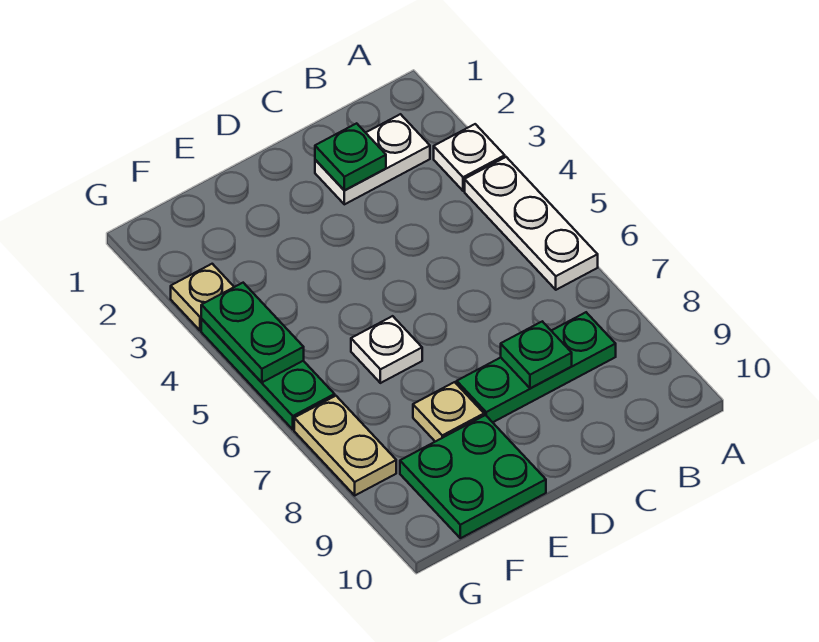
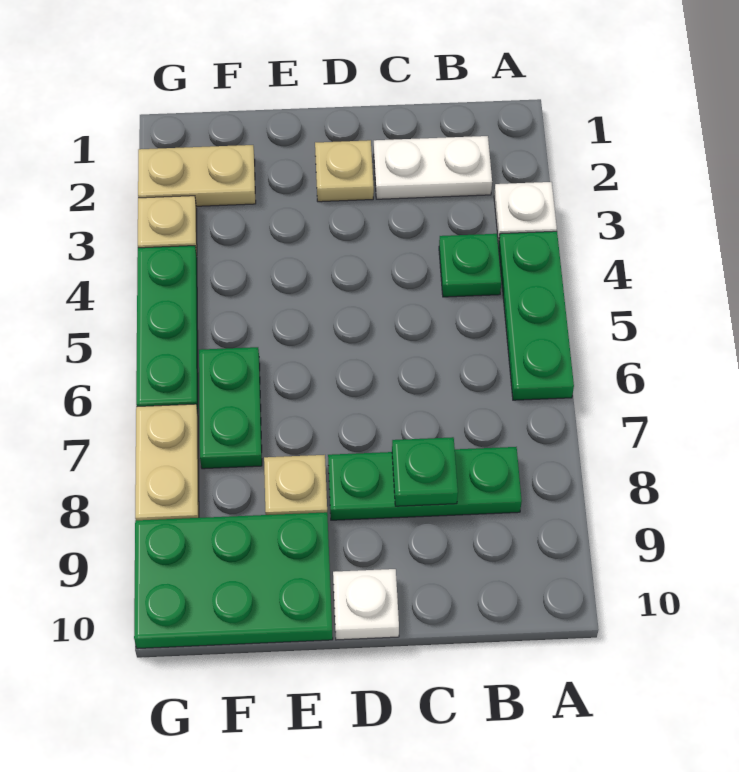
white 1x3 plate [465,157,598,290] -> green 1x3 plate [499,231,574,400]
green 1x1 plate [315,123,386,190] -> green 1x1 plate moved to [439,234,501,297]
none -> tan 1x1 plate [315,140,374,202]
white 1x1 plate [351,316,422,383] -> white 1x1 plate moved to [333,569,399,640]
green 2x2 plate [400,415,546,538] -> green 2x3 plate [134,512,333,649]
none -> tan 1x2 plate [138,145,256,206]
green 1x2 plate [201,283,304,382] -> green 1x2 plate moved to [199,347,262,469]

